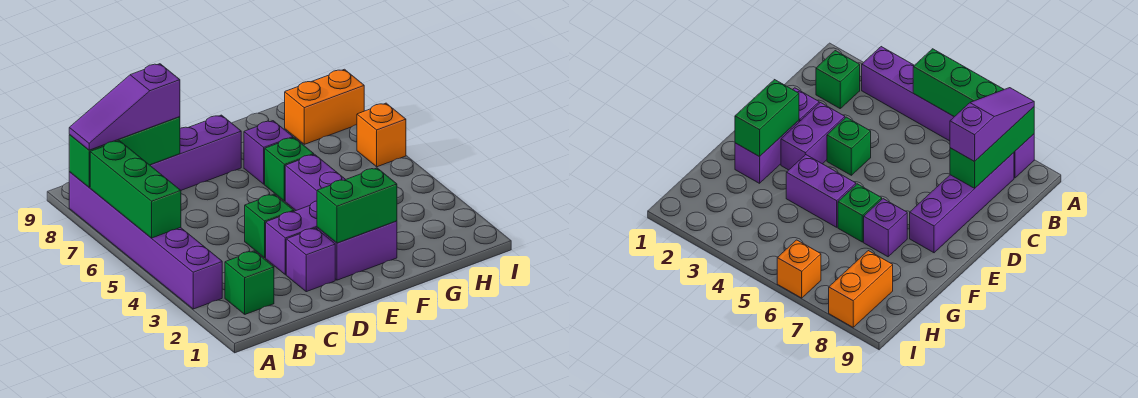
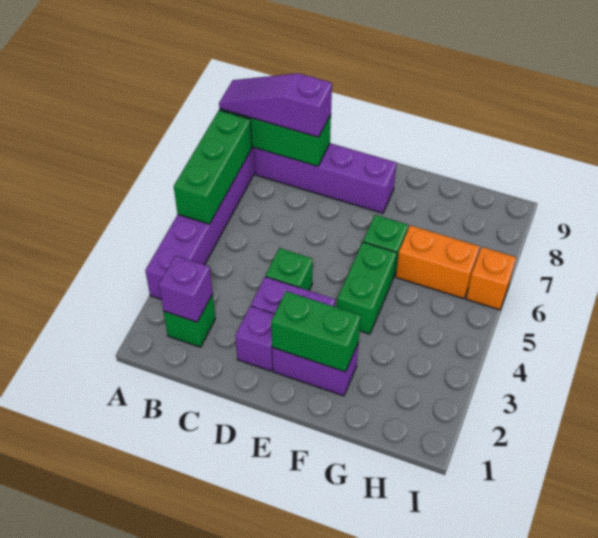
purple 1x2 brick [285,154,346,210] -> green 1x2 brick [337,242,396,334]
purple 1x1 brick [244,121,293,184] -> purple 1x1 brick moved to [159,256,213,322]
orange 1x2 brick [285,69,364,144] -> orange 1x2 brick moved to [396,225,480,299]

